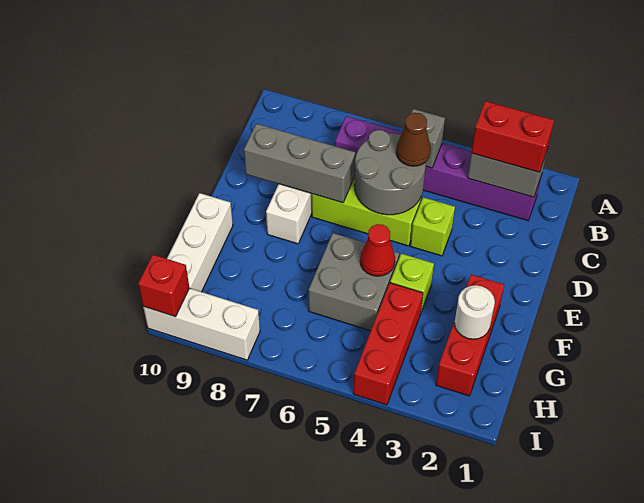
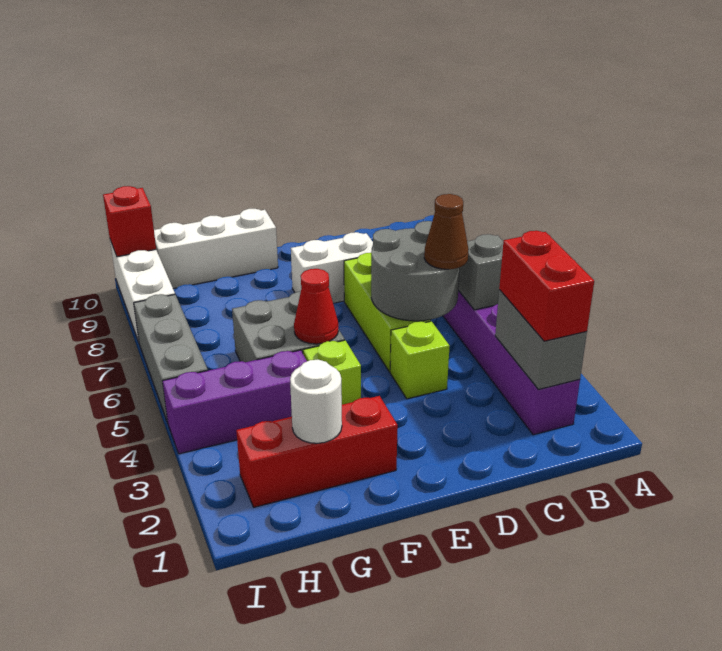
grey 1x3 brick [244,124,355,203] -> grey 1x3 brick moved to [134,294,208,423]
red 1x3 brick [353,283,423,405] -> purple 1x3 brick [163,350,307,454]

